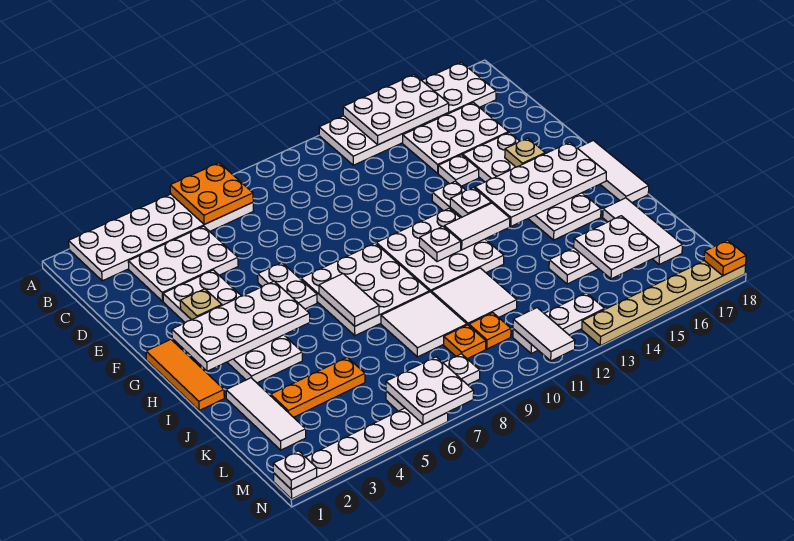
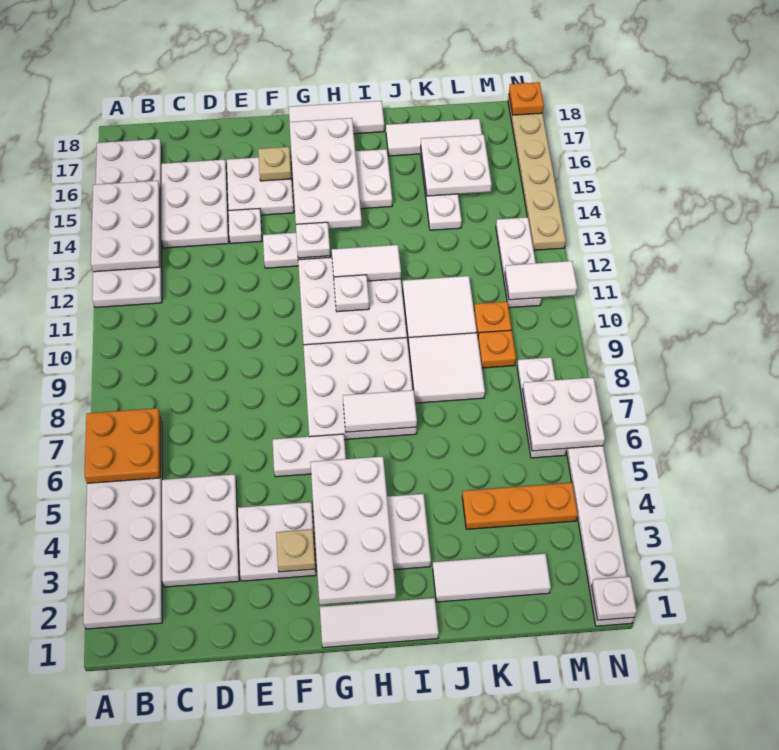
orange 1x3 tile [146,339,224,410] -> white 1x3 tile [320,598,439,648]
white 1x2 tile [444,203,510,250] -> white 1x2 tile turned to [332,245,401,281]
orange 1x3 plate [271,357,365,417] -> orange 1x3 plate turned to [462,483,578,529]

